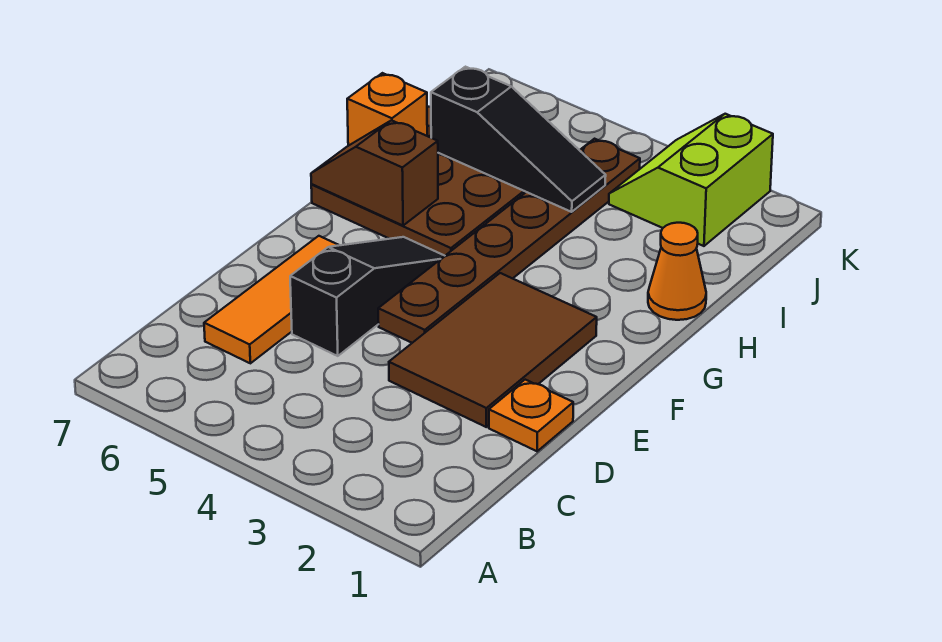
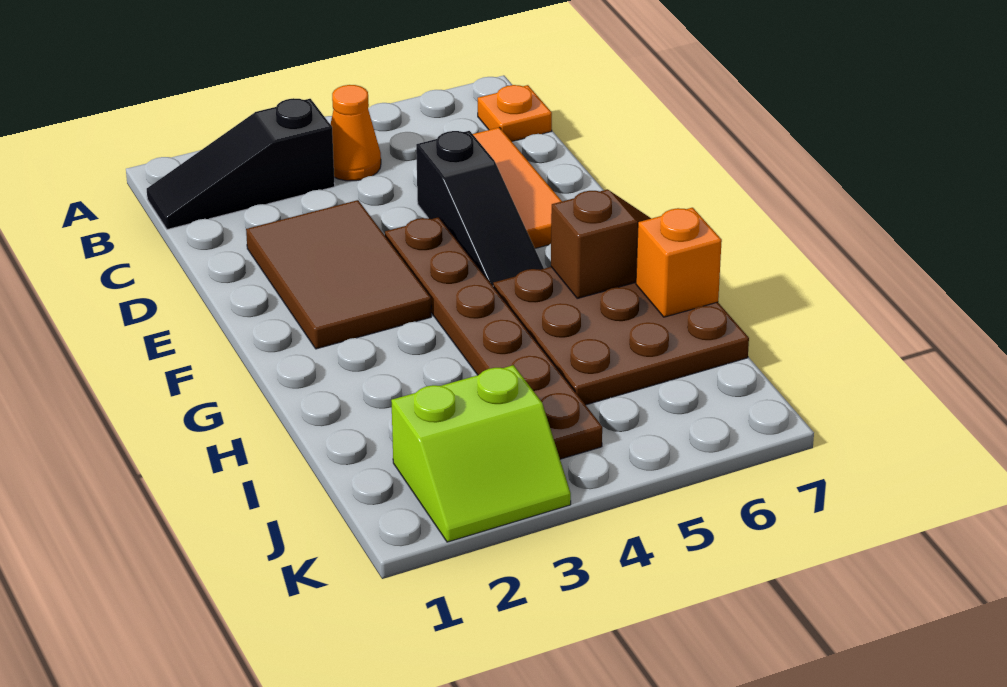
orange 1x1 plate [489,380,573,451] -> orange 1x1 plate moved to [478,85,552,141]
orange 1x1 cone [648,223,706,320] -> orange 1x1 cone moved to [330,85,381,181]
black 1x3 slope [431,67,606,212] -> black 1x3 slope moved to [147,98,335,230]
lime 2x2 slope [609,114,773,246] -> lime 2x2 slope turned to [391,365,571,542]

